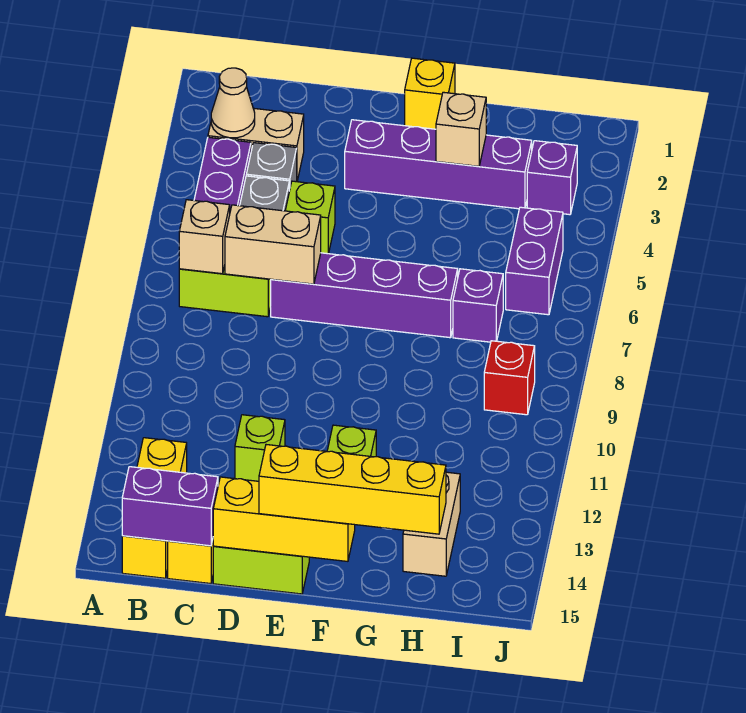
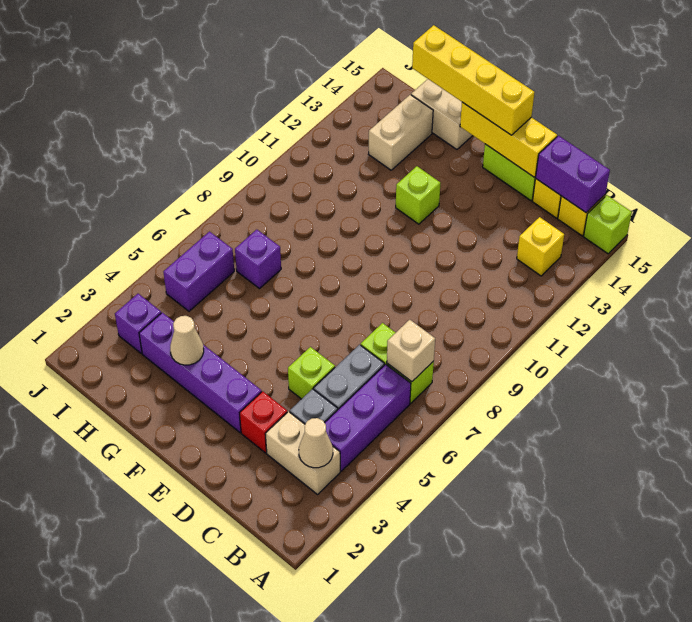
tan 1x2 brick [225,205,321,284] -> tan 1x2 brick moved to [411,79,473,149]
purple 1x4 brick [271,253,458,338] -> none
lime 1x1 brick [235,415,285,481] -> lime 1x1 brick moved to [584,195,632,254]
yellow 1x1 brick [405,58,455,129] -> none
tan 1x1 brick [436,92,486,166] -> tan 1x1 cone [170,316,204,365]
red 1x1 brick [484,341,535,415] -> red 1x1 brick moved to [240,391,287,453]

